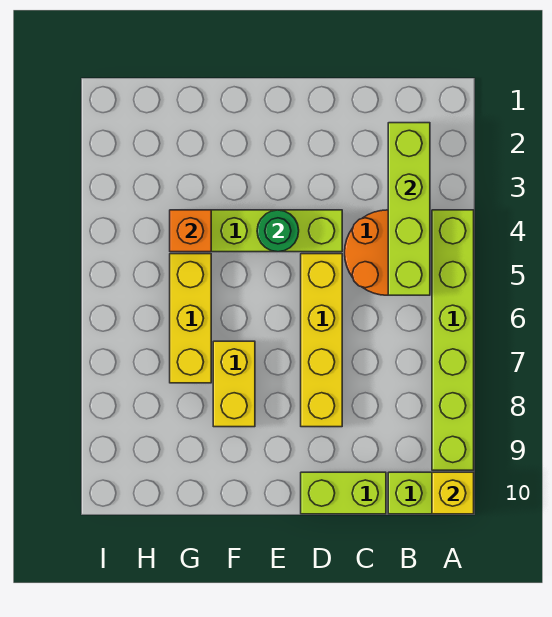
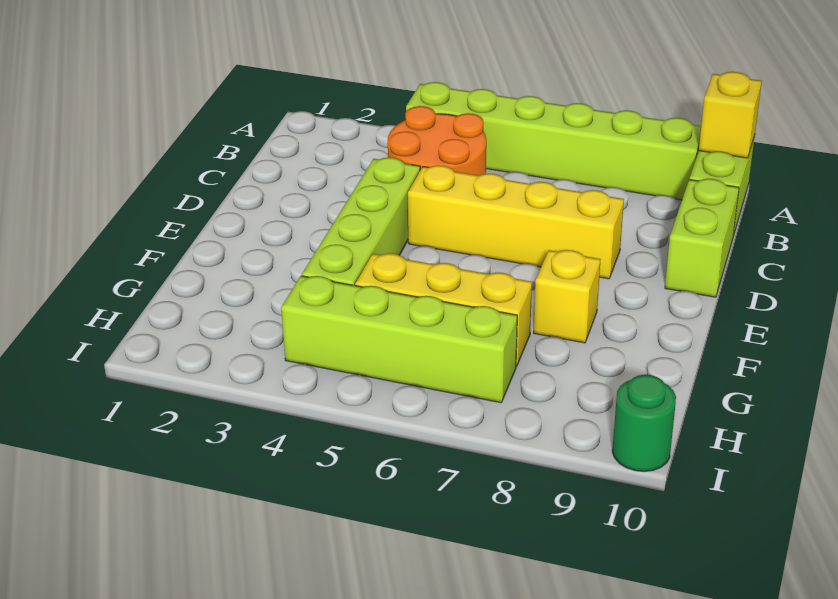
lime 1x4 brick [388,123,430,295] -> lime 1x4 brick moved to [281,276,517,403]
green 1x1 round brick [257,210,299,252] -> green 1x1 round brick moved to [612,375,676,471]
yellow 1x2 brick [213,341,255,427] -> yellow 1x1 brick [534,250,601,343]
orange 1x1 brick [170,210,211,252] -> none

